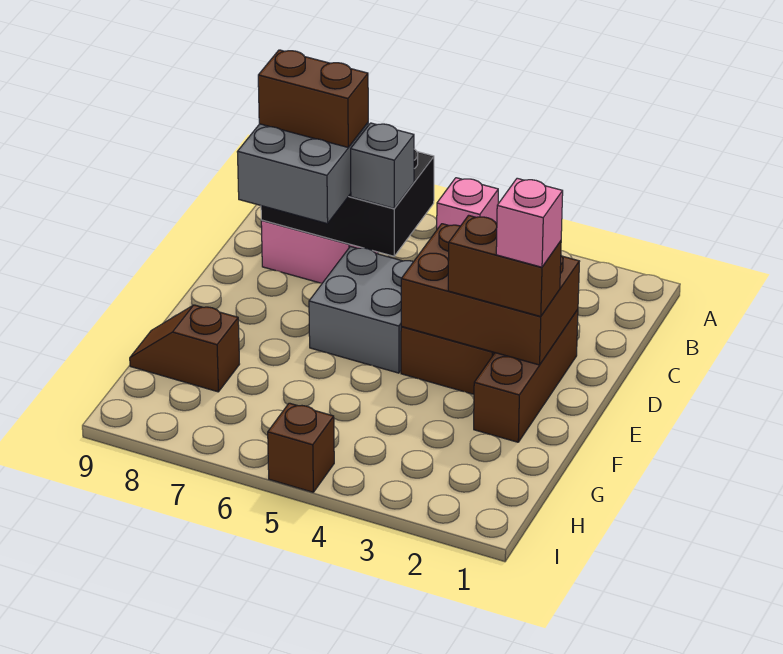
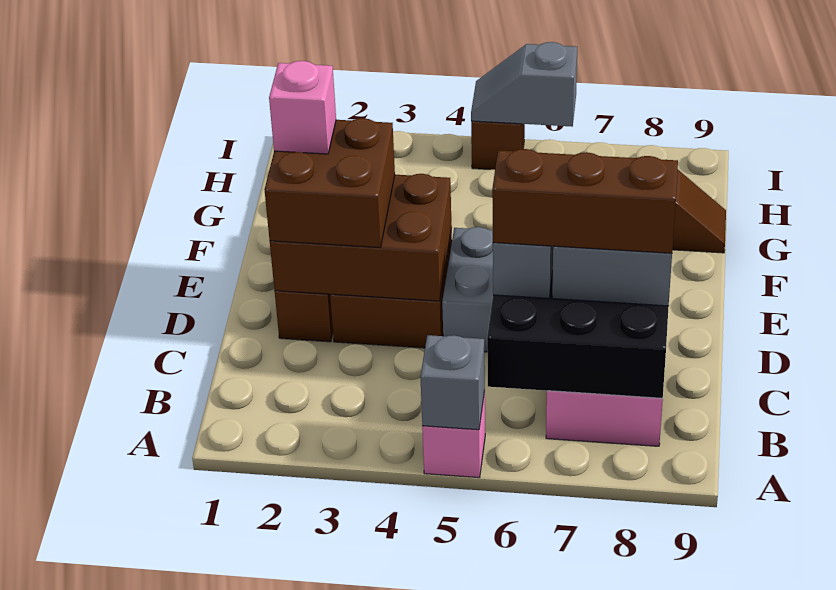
none -> grey 1x1 brick [420,335,485,430]
brown 1x2 brick [258,50,368,147] -> brown 1x3 brick [492,149,678,253]
brown 1x2 brick [448,215,561,317] -> brown 2x2 brick [264,118,395,248]
none -> grey 1x2 slope [471,42,577,127]

